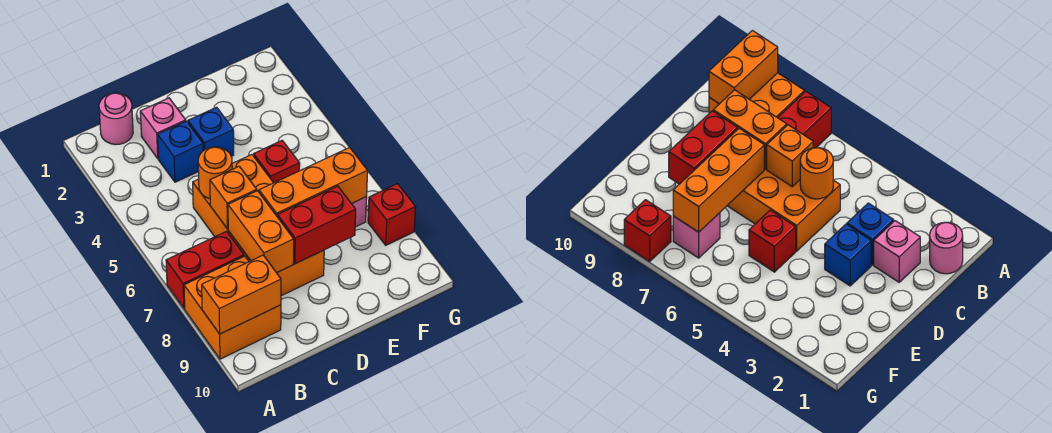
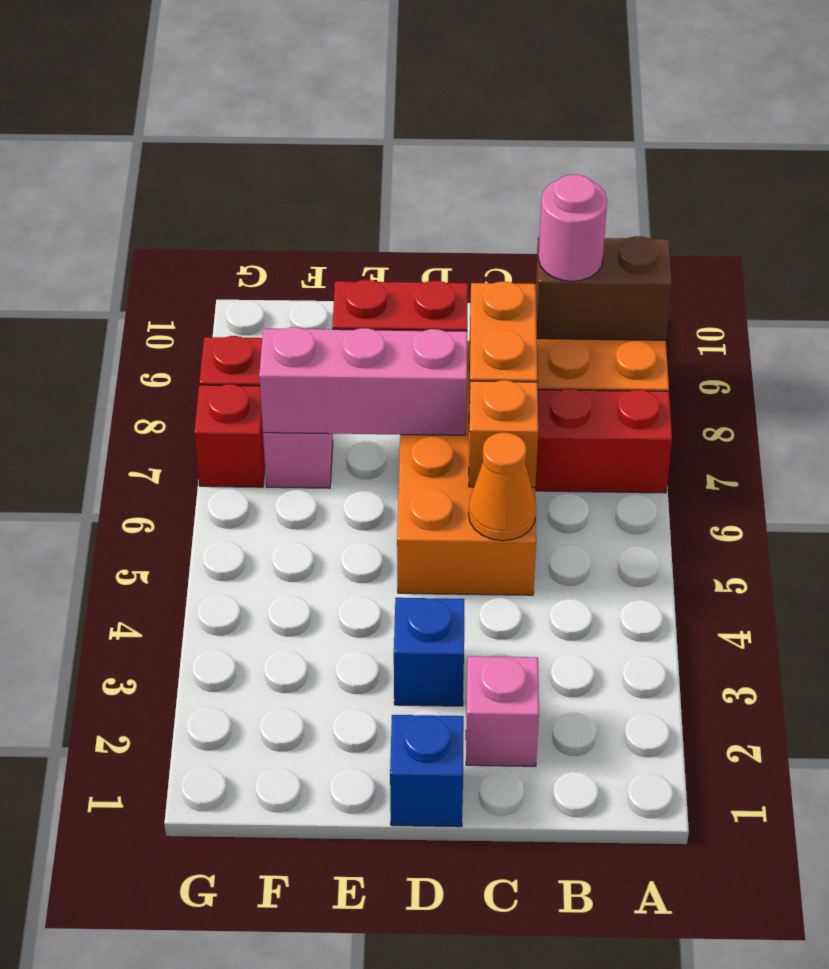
orange 1x2 brick [202,255,281,334] -> brown 1x2 brick [536,236,672,340]
pink 1x1 round brick [99,93,133,145] -> pink 1x1 round brick moved to [539,175,607,281]
blue 1x1 brick [158,121,203,182] -> blue 1x1 brick moved to [390,715,464,827]
orange 1x1 round brick [198,147,232,199] -> orange 1x1 cone [469,433,536,541]
orange 1x3 brick [259,147,368,217] -> pink 1x3 brick [259,327,467,435]
red 1x1 brick [254,141,300,183] -> red 1x1 brick moved to [194,384,265,487]

